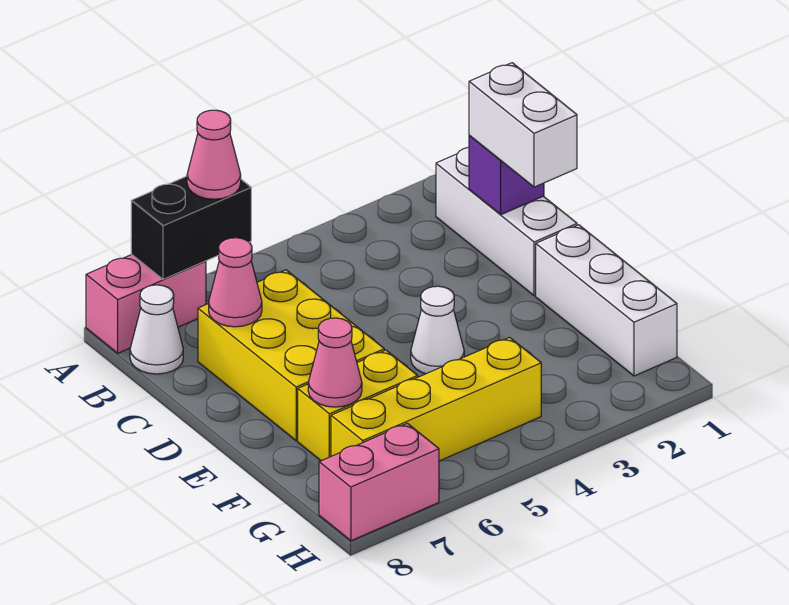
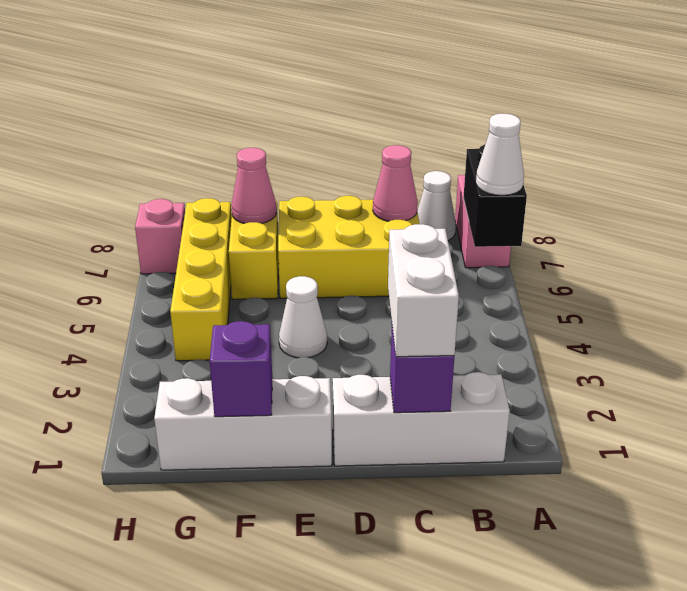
pink 1x1 cone [187,110,241,199] -> white 1x1 cone [476,114,524,195]
white 1x2 brick [469,63,577,187] -> white 1x2 brick turned to [388,224,459,357]
none -> purple 1x1 brick [210,321,272,417]
pink 1x2 brick [319,423,439,541] -> pink 1x1 brick [135,199,185,274]

